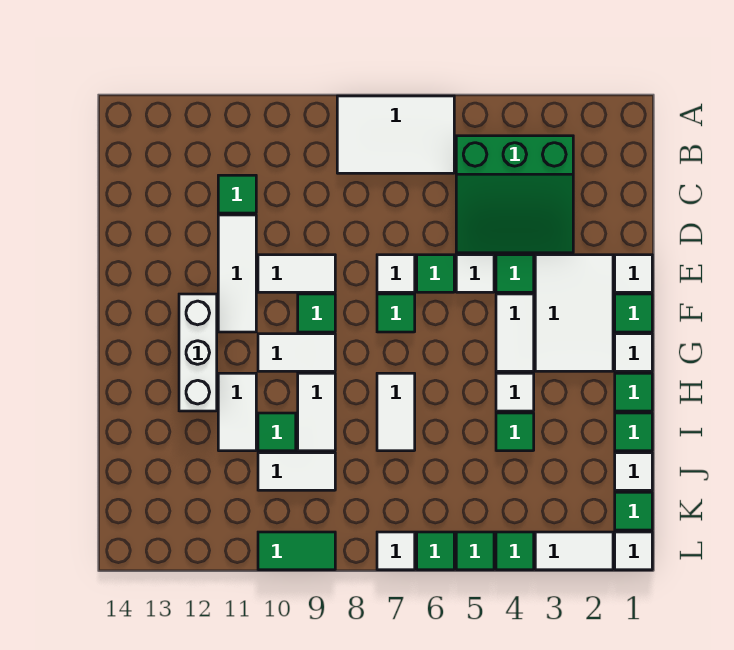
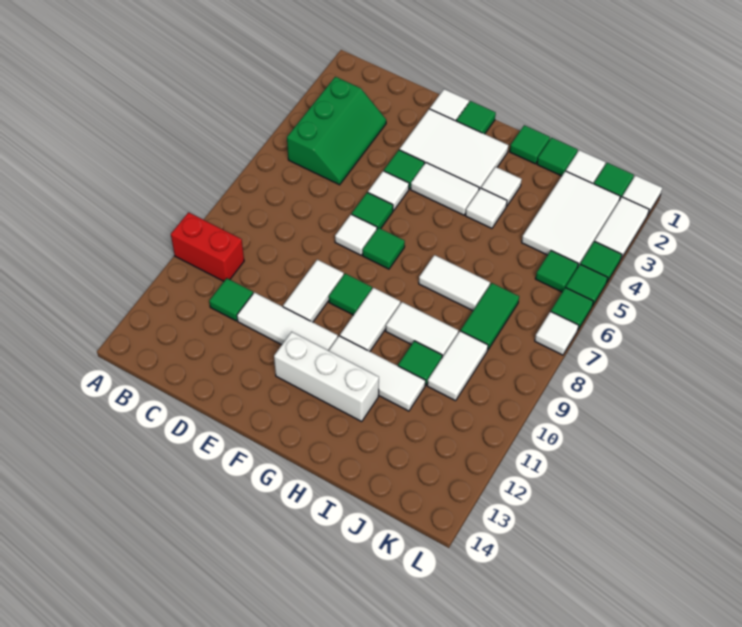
white 2x3 tile [337,96,454,173] -> white 2x3 tile moved to [522,171,620,266]
none -> red 1x2 brick [171,212,244,281]
green 3x3 slope [456,136,573,253] -> green 2x3 slope [287,77,386,185]
white 1x1 tile [615,334,652,371] -> white 1x1 tile moved to [481,167,522,207]
white 1x2 tile [218,373,256,451] -> white 1x3 tile [329,336,425,411]
green 1x1 tile [496,413,534,451] -> green 1x1 tile moved to [535,251,578,292]
green 1x2 tile [258,532,335,570] -> green 1x2 tile moved to [461,283,519,350]

